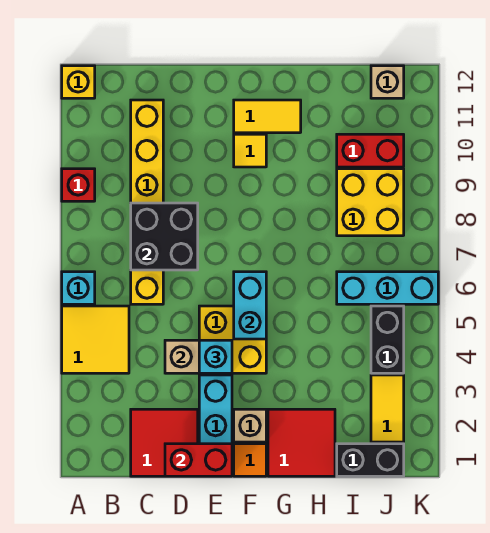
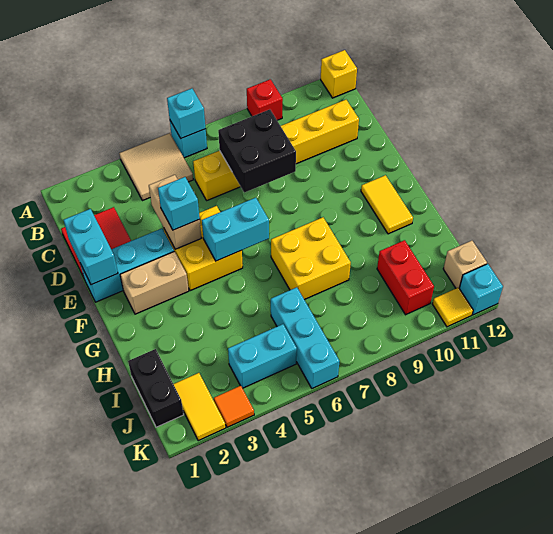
yellow 2x2 tile [62,306,129,373] -> tan 2x2 tile [119,133,193,201]
none -> cyan 1x1 brick [167,88,206,138]
red 1x2 brick [165,444,232,476] -> cyan 1x2 brick [64,209,118,285]
orange 1x1 tile [234,444,266,476] -> orange 1x1 tile moved to [214,386,254,427]
tan 1x1 brick [234,409,266,442] -> tan 1x2 brick [120,251,189,314]
yellow 1x1 tile [234,134,266,167] -> yellow 1x1 tile moved to [433,287,473,327]
red 2x2 tile [268,409,335,476] -> none
yellow 2x2 brick [337,169,404,236] -> yellow 2x2 brick moved to [271,217,351,300]
yellow 1x2 tile [371,375,404,442] -> yellow 1x2 tile turned to [174,373,226,441]
black 1x2 brick [371,306,404,373] -> cyan 1x2 brick [228,324,297,388]
none -> cyan 1x1 brick [459,264,503,315]

